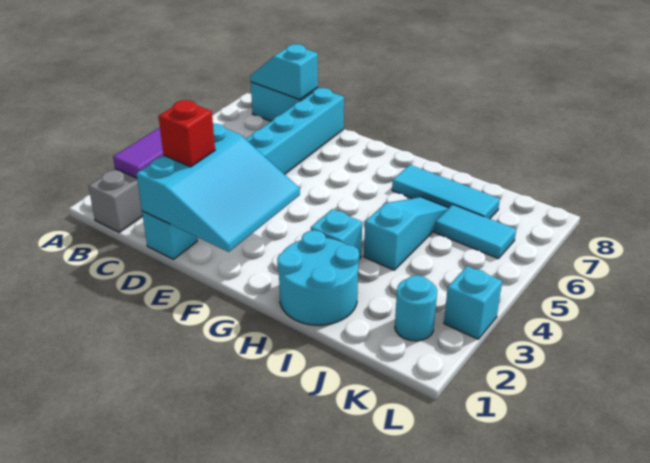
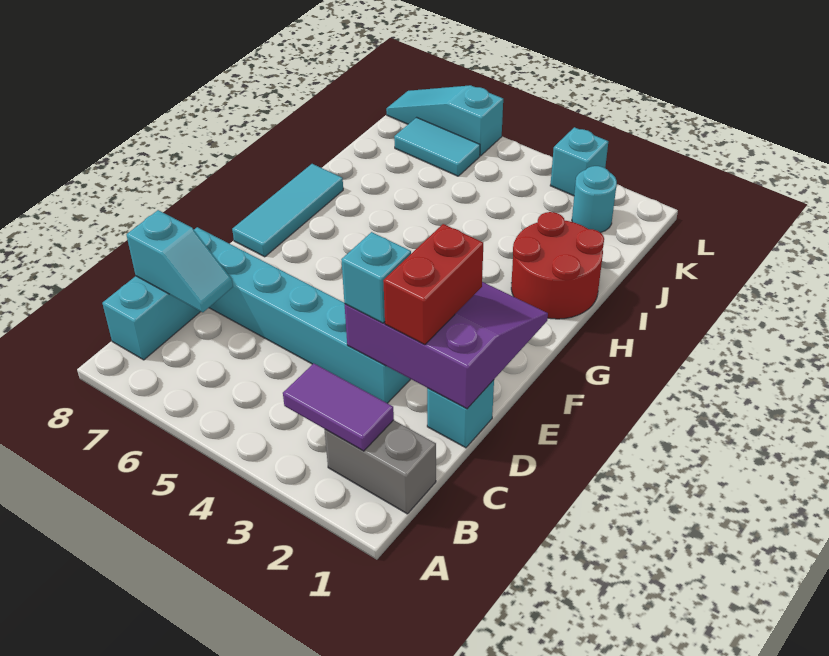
cyan 1x2 slope [250,44,318,100] -> cyan 1x2 slope turned to [127,210,233,312]
cyan 3x3 slope [136,124,300,252] -> purple 3x3 slope [345,282,548,409]
red 1x1 brick [159,100,215,167] -> red 1x2 brick [383,224,483,345]
cyan 2x2 round brick [277,230,359,325] -> red 2x2 round brick [511,212,604,319]
cyan 1x1 brick [311,209,362,259] -> cyan 1x1 brick moved to [341,232,411,323]
cyan 1x3 tile [392,165,500,219] -> cyan 1x3 tile moved to [232,164,343,257]
cyan 1x3 slope [364,197,448,270] -> cyan 1x3 slope moved to [386,85,503,156]
cyan 1x2 tile [435,204,516,259] -> cyan 1x2 tile turned to [394,117,480,176]

